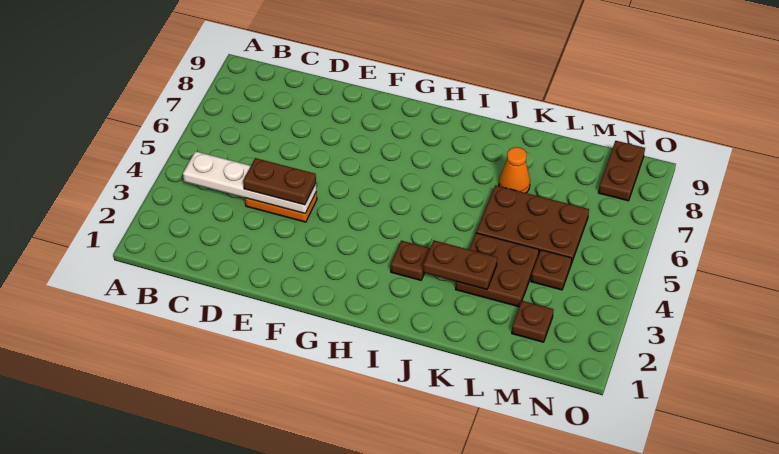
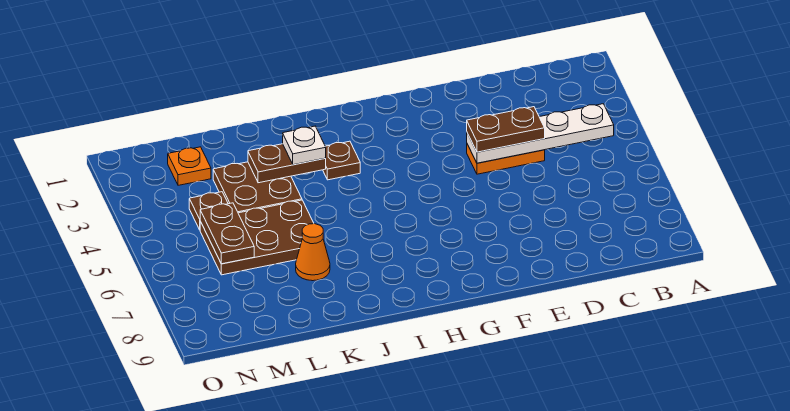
none -> white 1x1 plate [283,126,326,165]
brown 1x1 plate [512,301,554,342] -> orange 1x1 plate [168,147,211,185]
brown 1x2 plate [598,141,645,201] -> brown 1x2 plate moved to [200,203,254,264]

